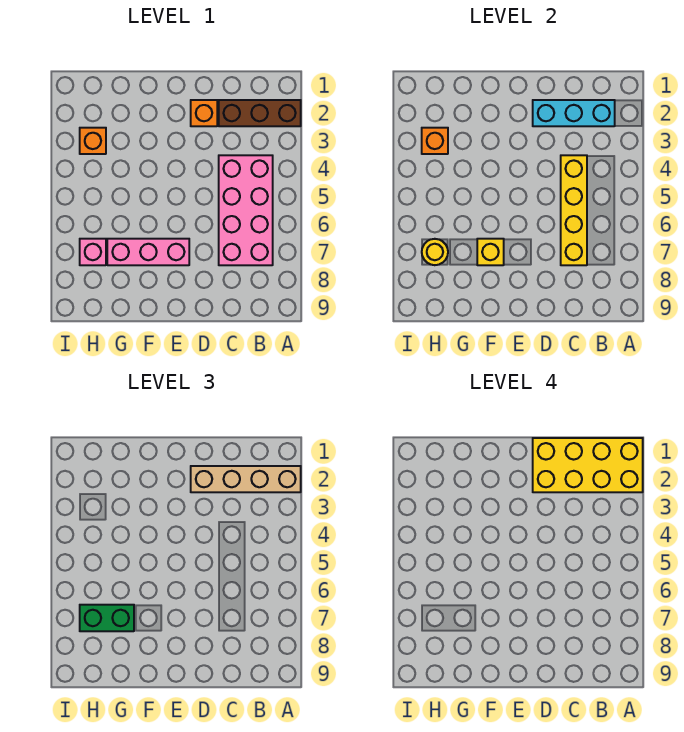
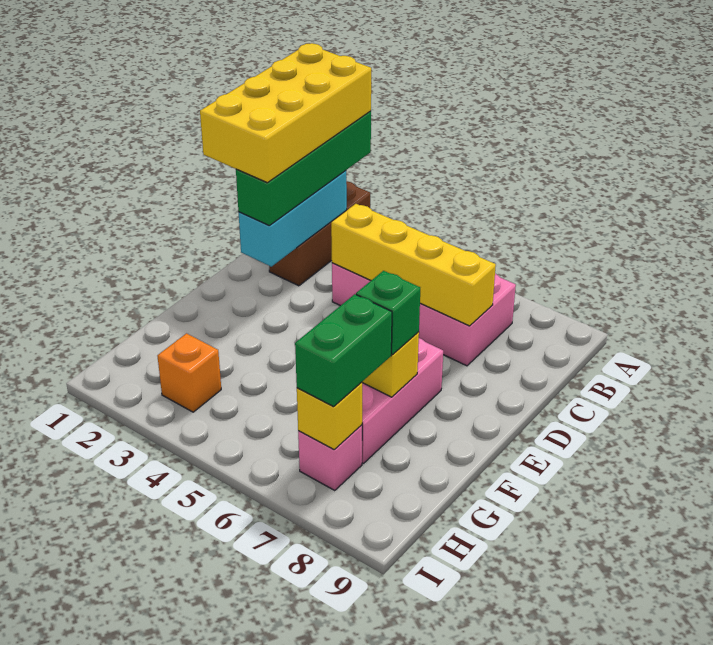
tan 1x4 brick [191,466,301,492] -> green 1x4 brick [236,111,371,225]
orange 1x1 brick [191,100,217,126] -> none
none -> green 1x1 brick [356,271,420,355]
orange 1x1 brick [422,128,448,154] -> none
yellow 1x1 round brick [422,239,448,265] -> yellow 1x1 brick [297,382,362,450]

